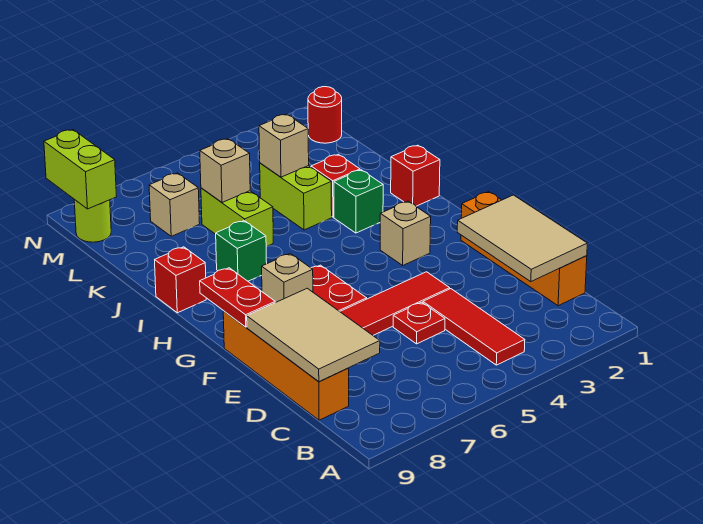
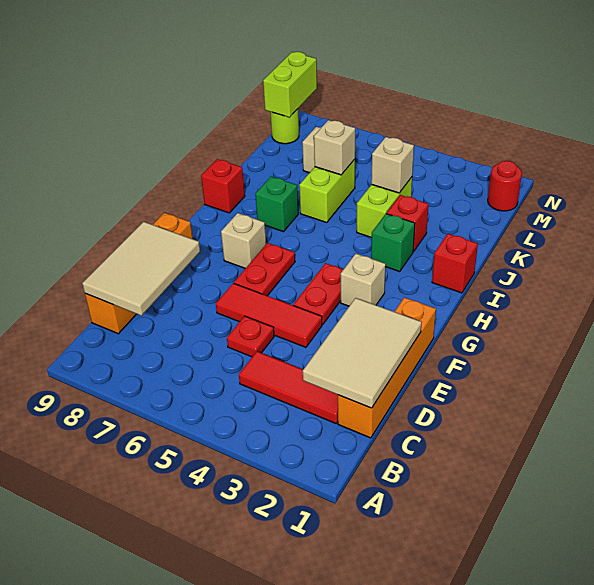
red 1x3 tile [423,289,525,365] -> red 1x3 tile turned to [239,351,338,423]
red 1x2 plate [200,268,275,327] -> red 1x2 plate moved to [293,263,343,325]

